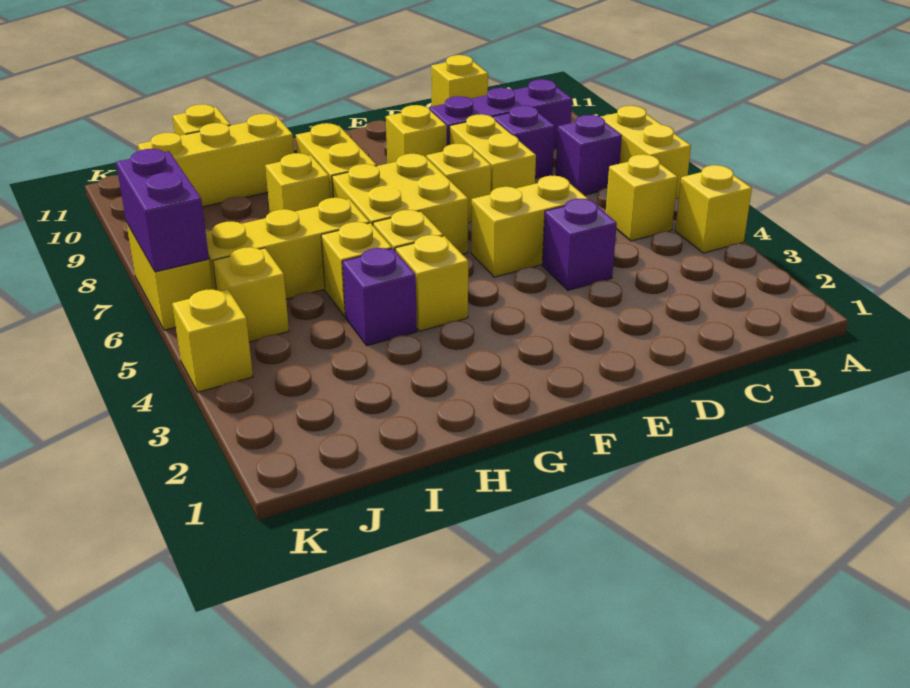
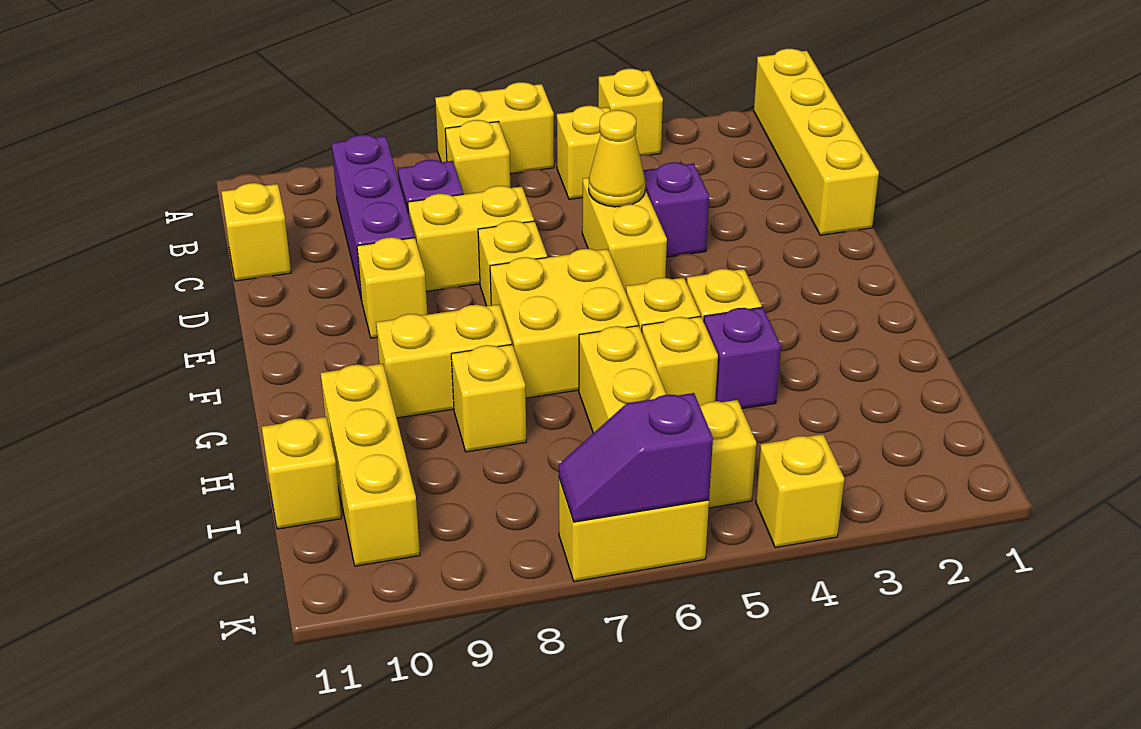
none -> yellow 1x4 brick [754,49,879,235]
purple 1x1 brick [555,115,622,195] -> yellow 1x1 brick [445,120,510,194]
none -> yellow 1x1 cone [589,110,645,207]
purple 1x2 brick [116,149,209,272] -> purple 1x2 slope [559,393,713,522]

